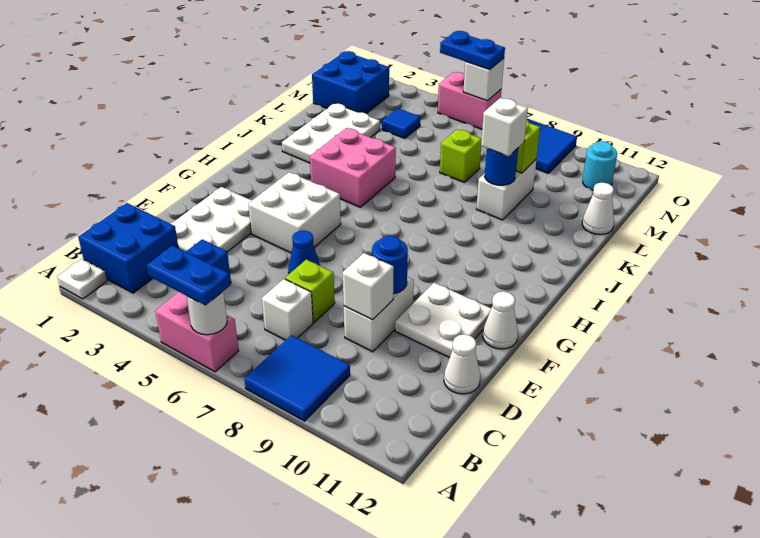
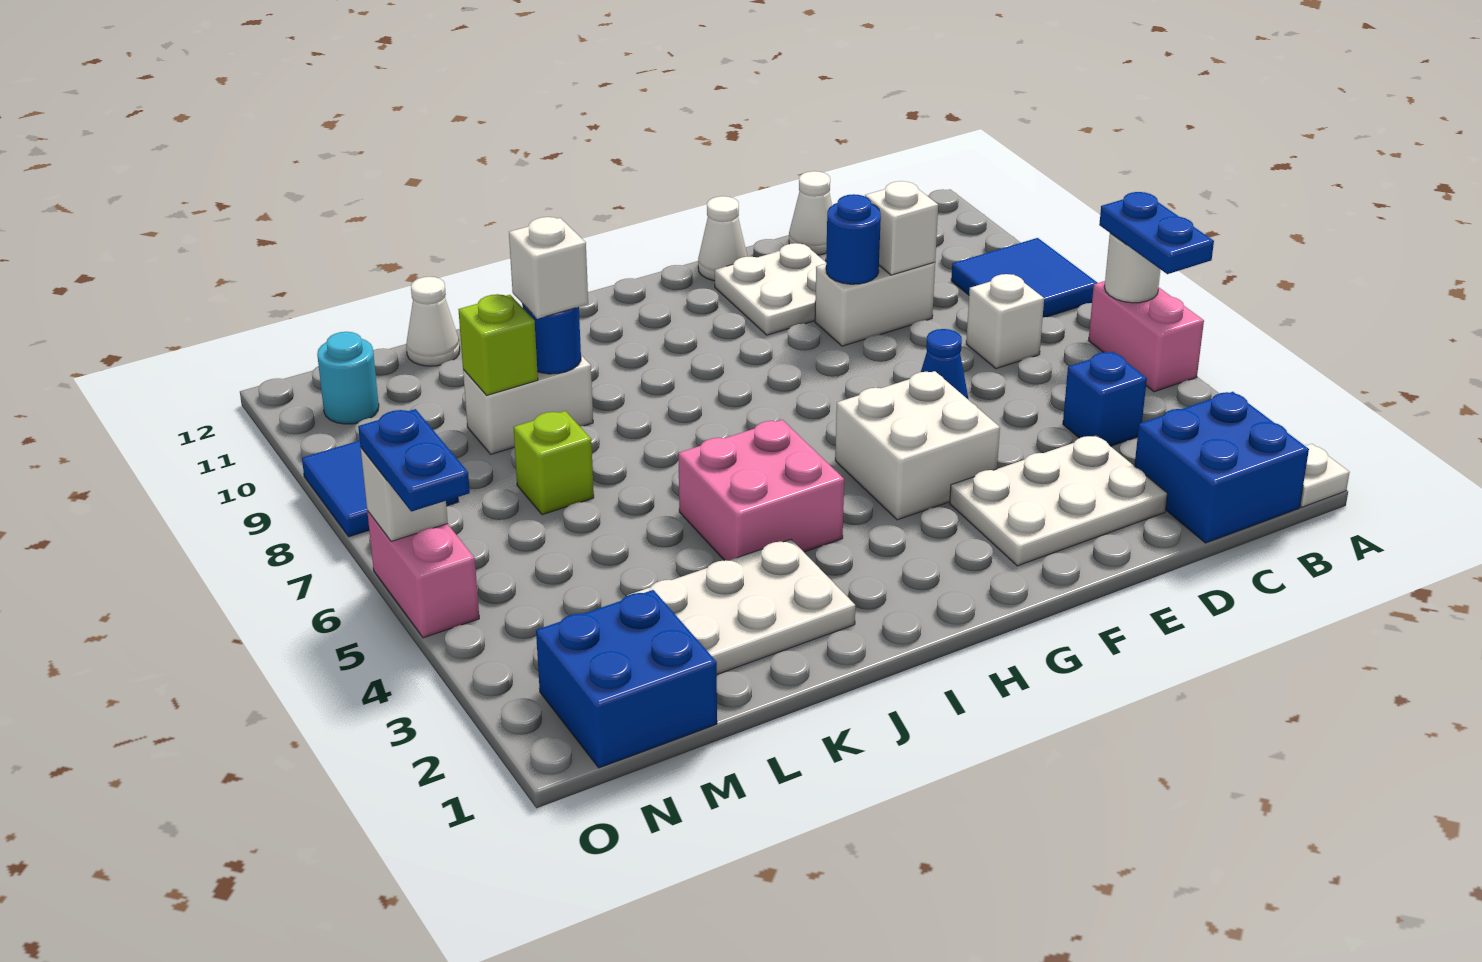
lime 1x1 brick [285,259,335,322] -> none
blue 1x1 tile [382,108,420,139] -> none

